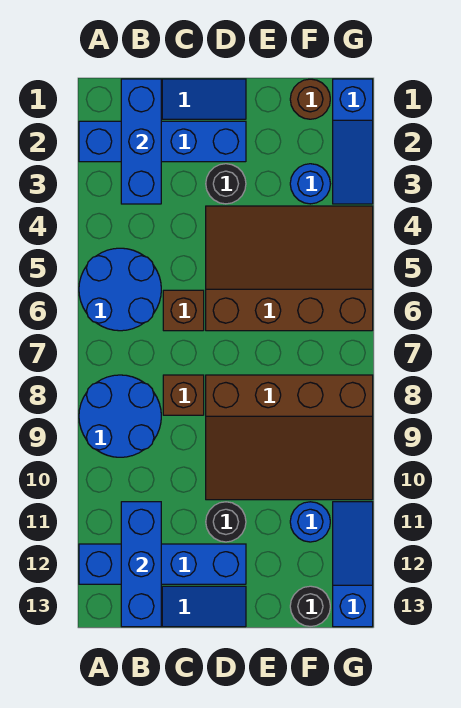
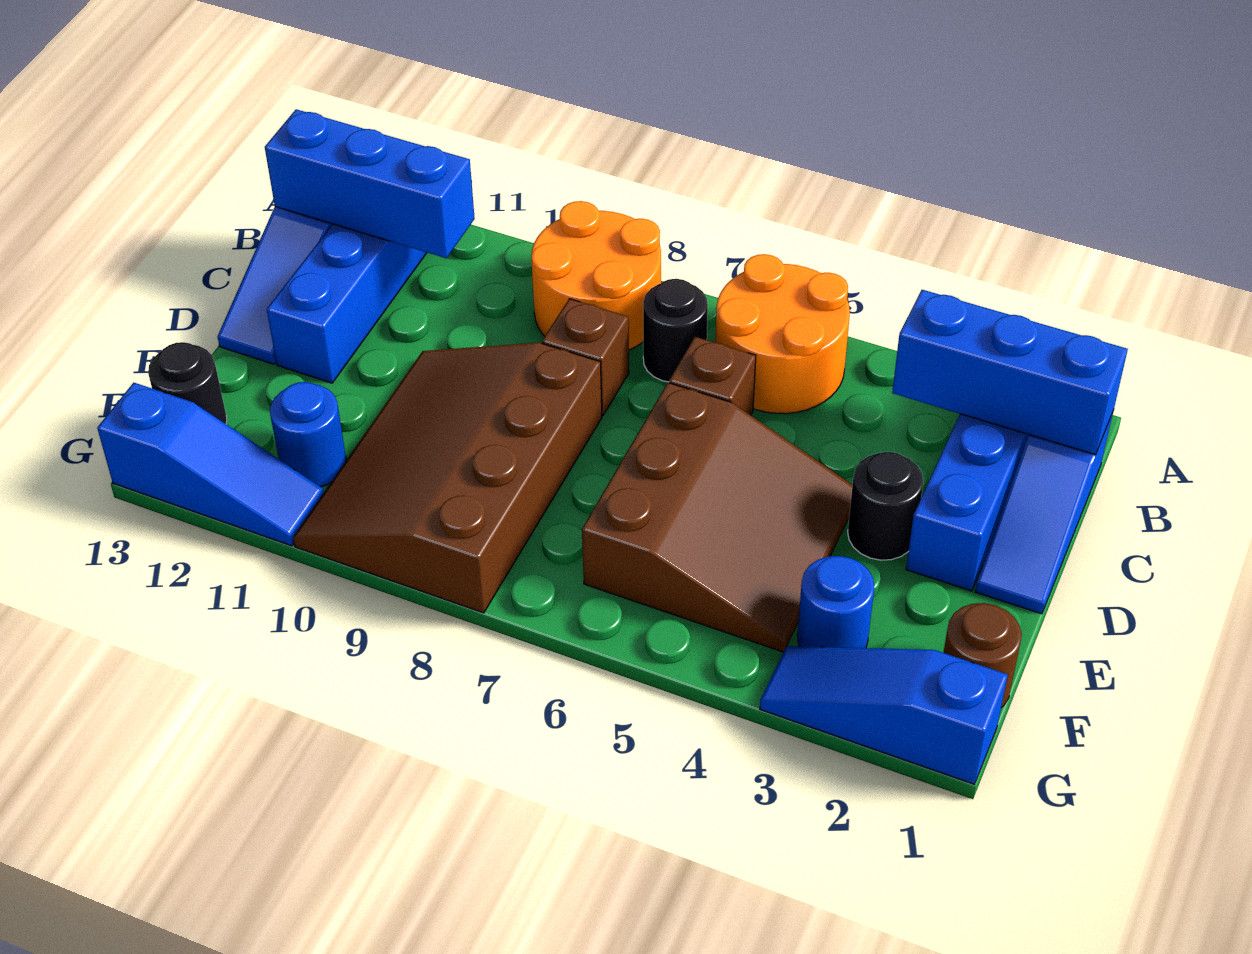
blue 2x2 round brick [79,248,161,331] -> orange 2x2 round brick [715,254,850,414]
blue 2x2 round brick [79,375,161,457] -> orange 2x2 round brick [531,201,661,350]
brown 3x4 slope [206,206,373,331] -> brown 3x3 slope [582,383,853,652]
black 1x1 round brick [206,502,246,542] -> black 1x1 round brick moved to [643,279,708,382]

